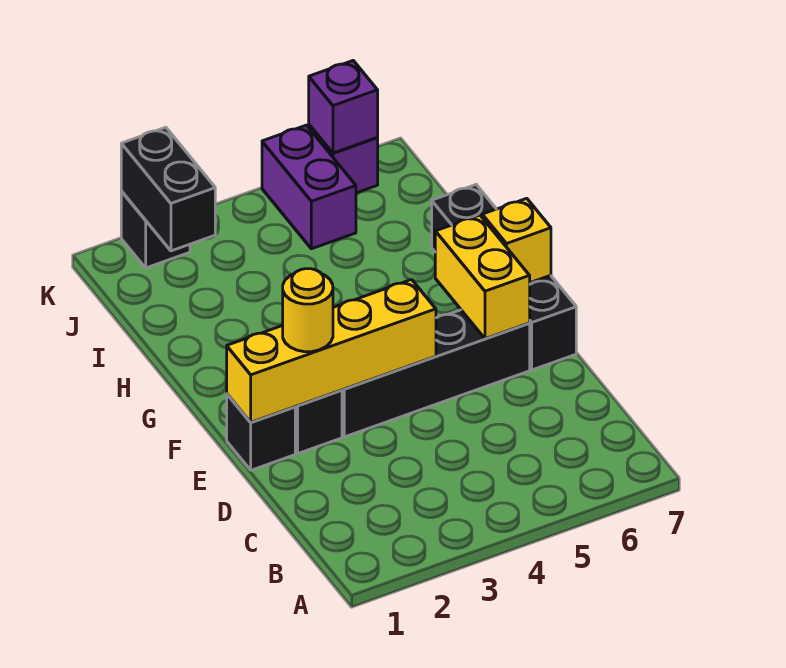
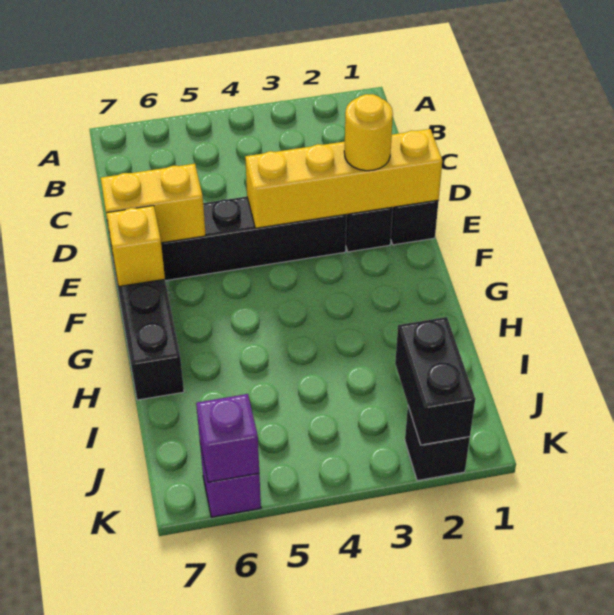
yellow 1x2 brick [435,215,530,339] -> yellow 1x2 brick turned to [101,164,206,243]
purple 1x2 brick [262,125,356,249] -> none

